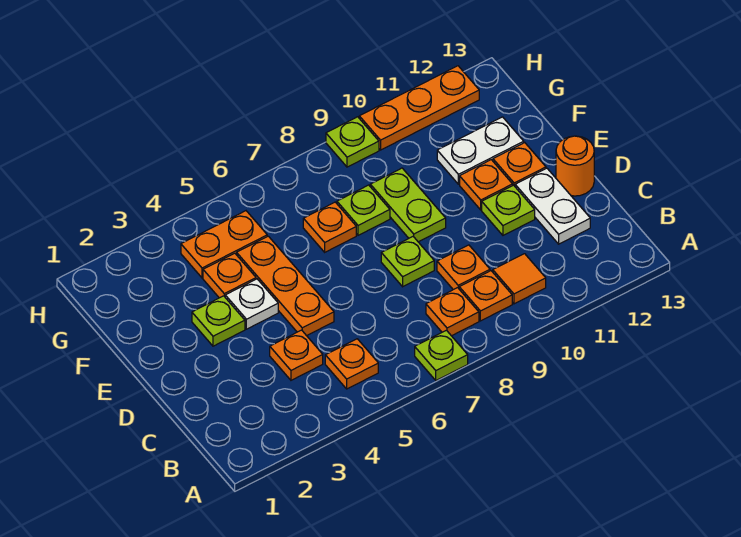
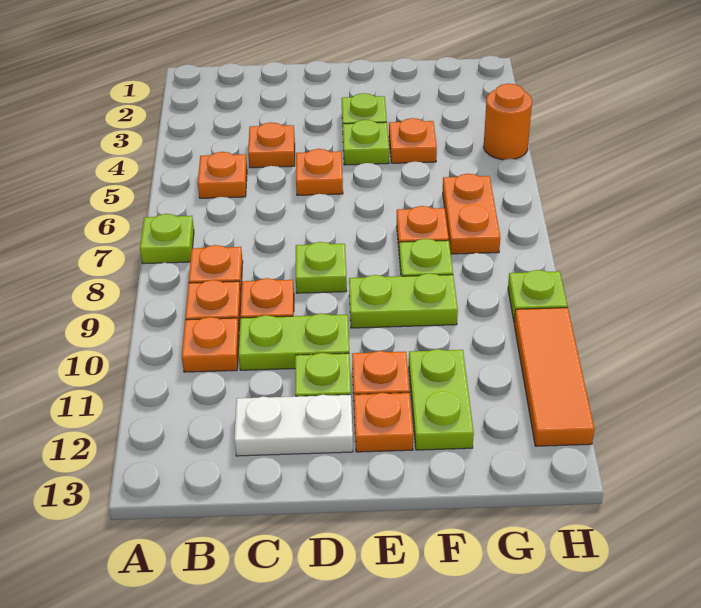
orange 1x1 tile [493,254,546,304] -> orange 1x1 plate [182,317,239,372]
none -> lime 1x2 plate [238,313,349,370]
orange 1x3 plate [237,236,334,336] -> orange 1x1 plate [296,149,343,195]
orange 1x1 round brick [556,136,594,196] -> orange 1x1 round brick moved to [484,84,532,160]
white 1x1 plate [225,279,278,329] -> lime 1x1 plate [343,120,389,165]
white 1x2 plate [437,117,524,184] -> lime 1x2 plate [409,349,474,450]
orange 1x2 plate [181,211,267,278] -> orange 1x2 plate moved to [443,174,500,254]
orange 1x3 plate [359,66,479,150] -> orange 1x3 tile [514,308,594,446]

